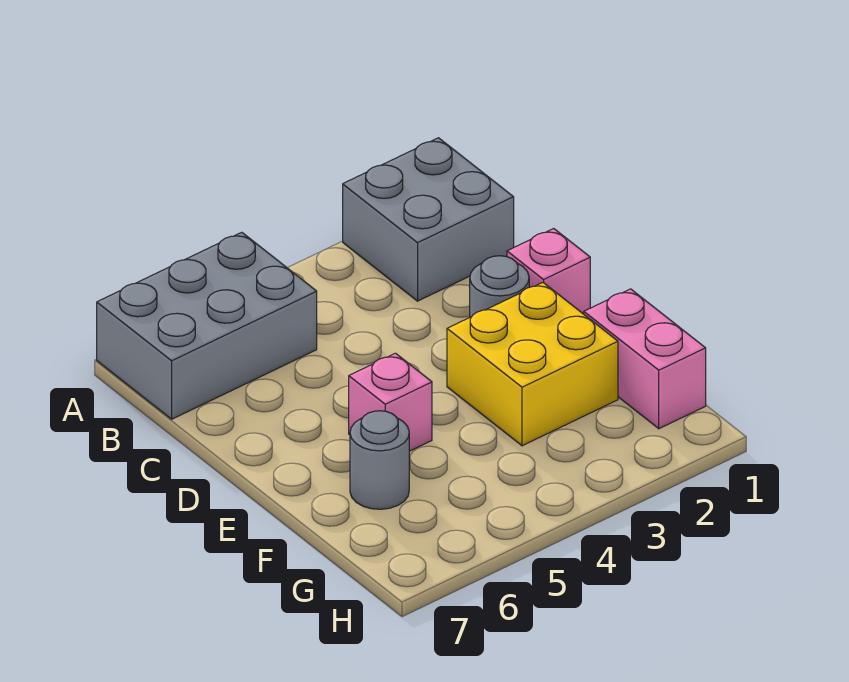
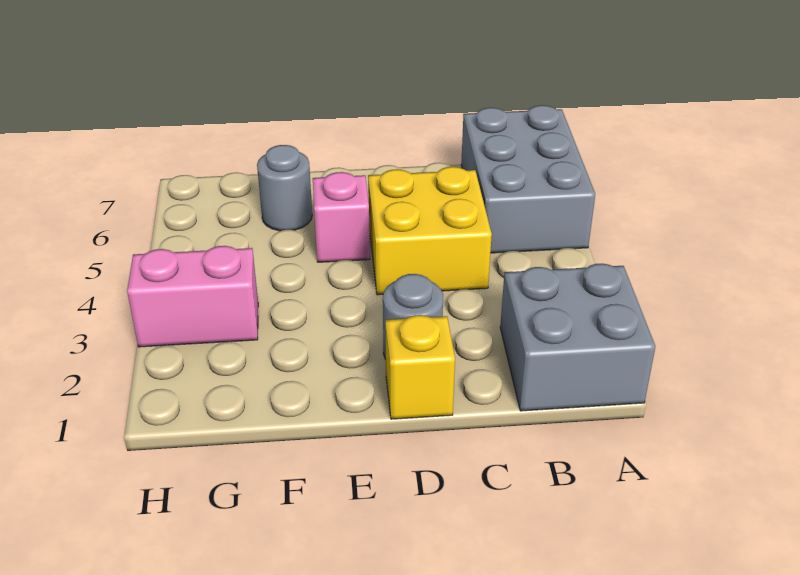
pink 1x1 brick [507,229,590,314] -> yellow 1x1 brick [385,315,455,419]
yellow 2x2 brick [447,283,618,446] -> yellow 2x2 brick moved to [368,167,492,295]
pink 1x2 brick [584,289,706,429] -> pink 1x2 brick moved to [127,246,258,347]

